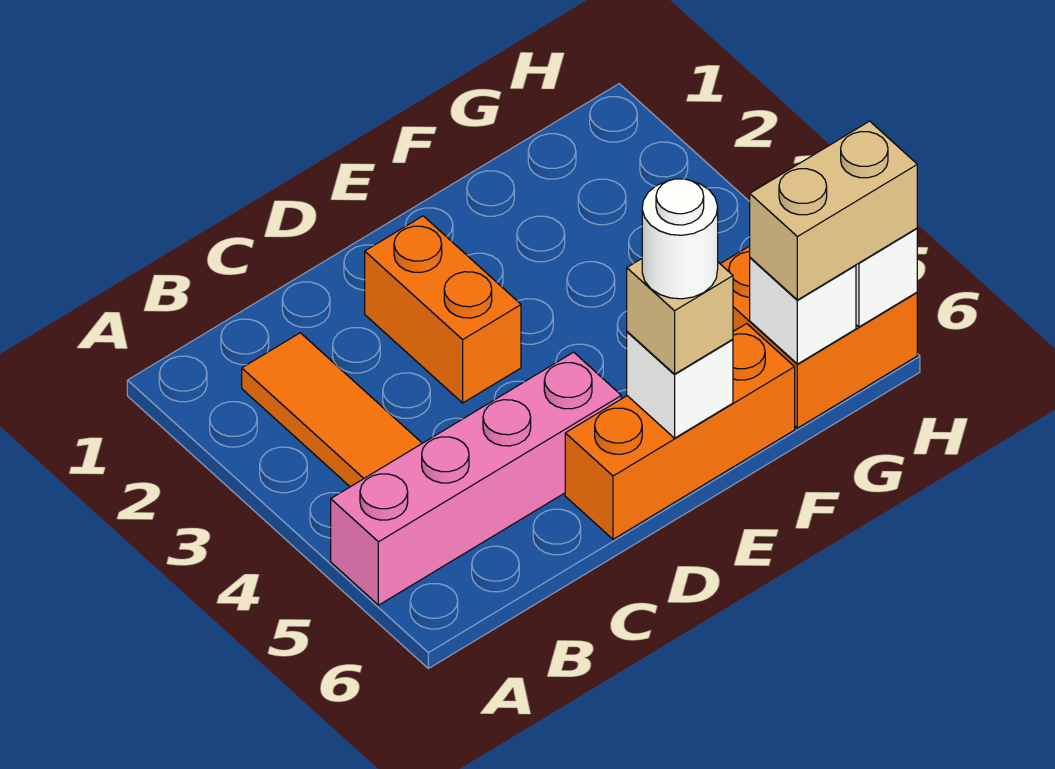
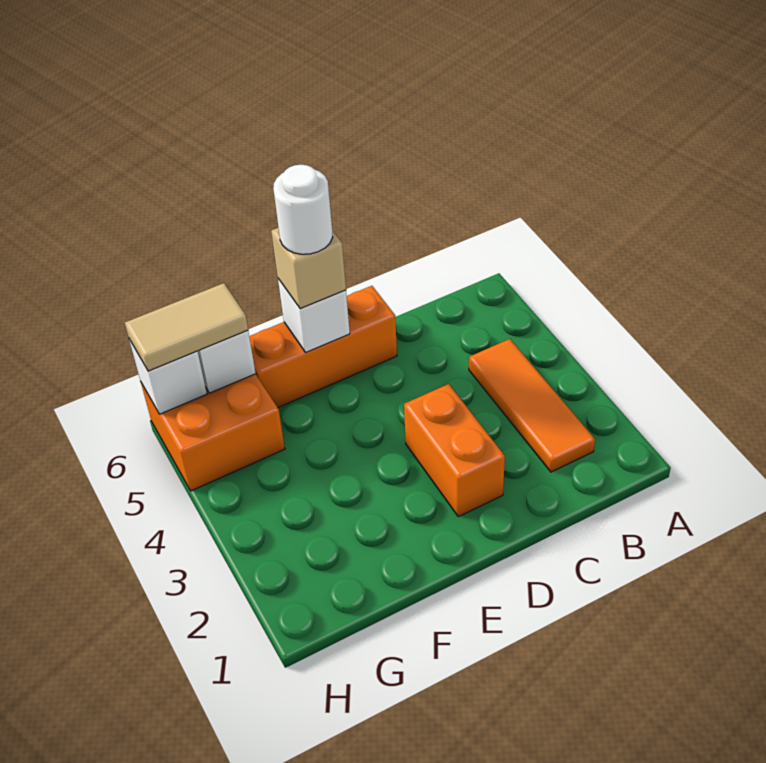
pink 1x4 brick [331,352,621,605] -> none
tan 1x2 brick [750,121,917,300] -> tan 1x2 tile [125,283,248,371]

